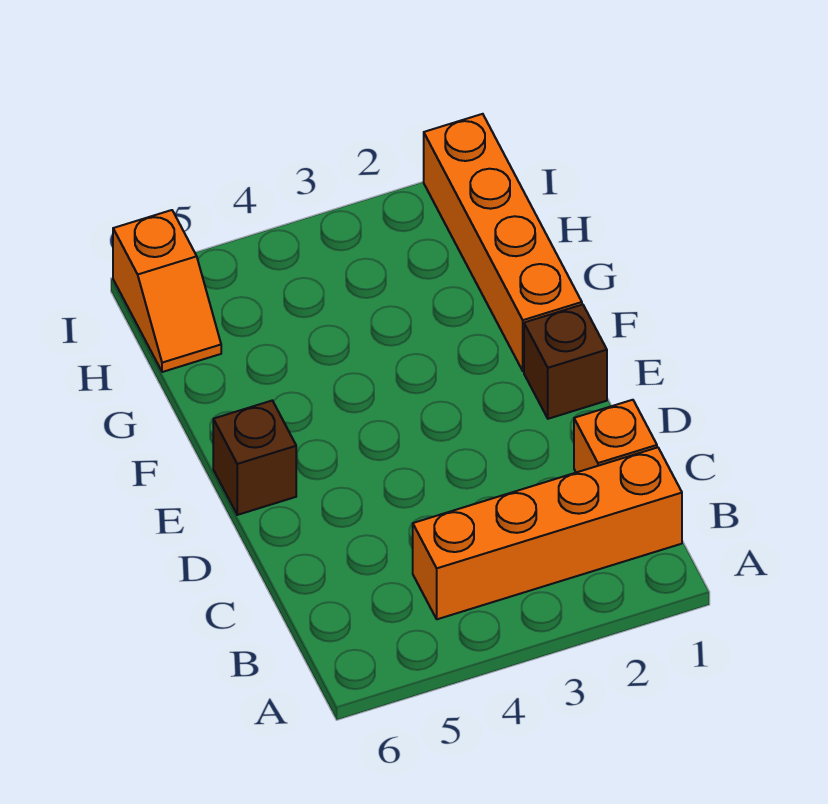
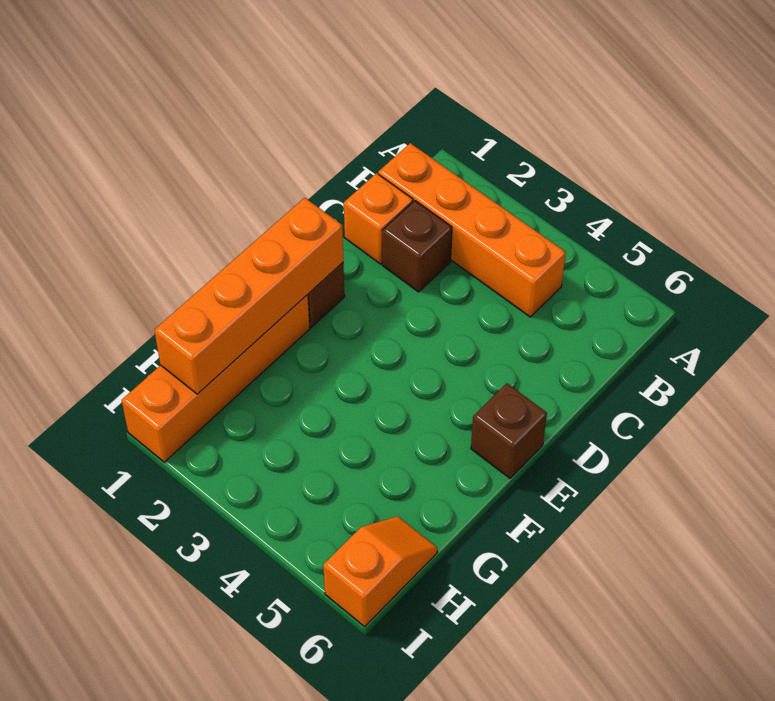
none -> brown 1x1 brick [382,201,452,292]
none -> orange 1x4 brick [154,198,343,394]

